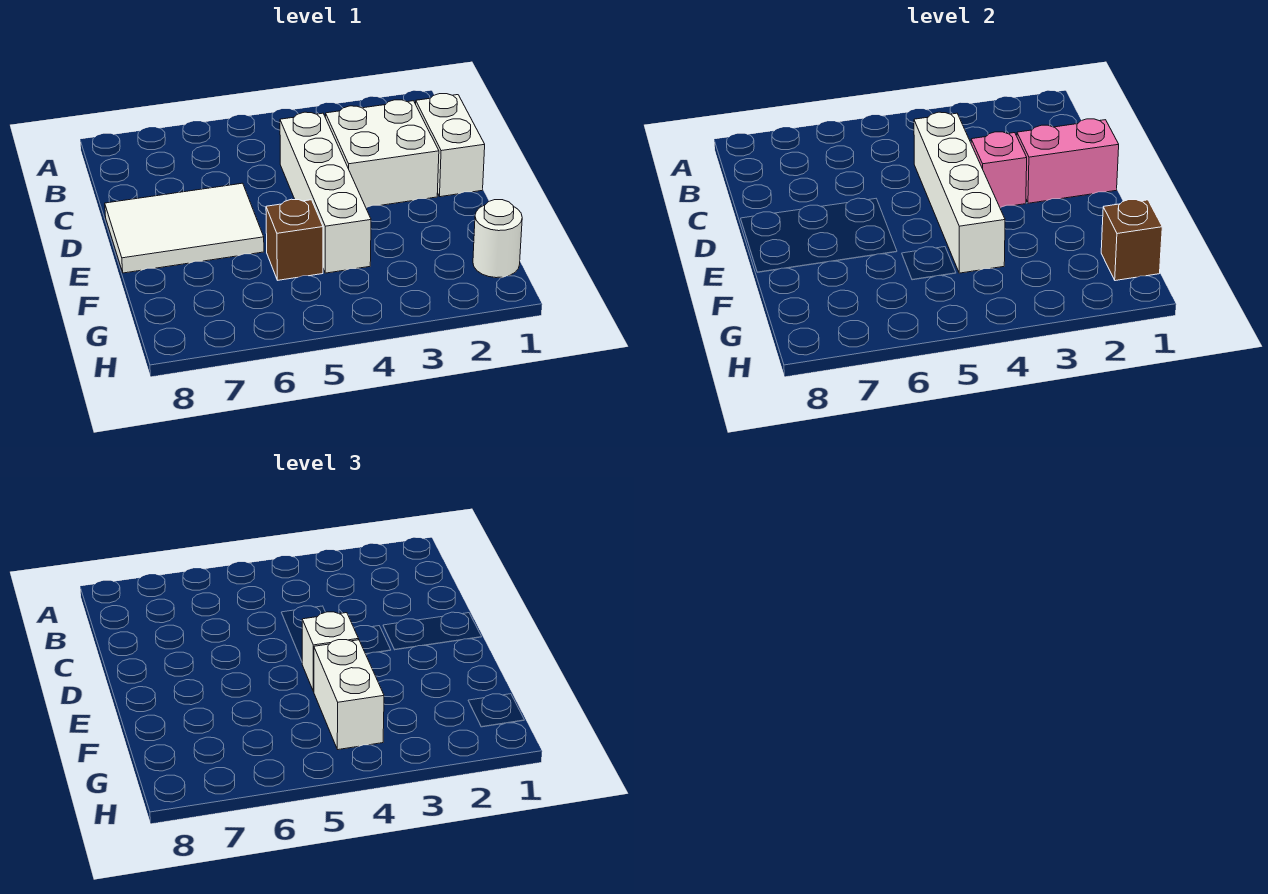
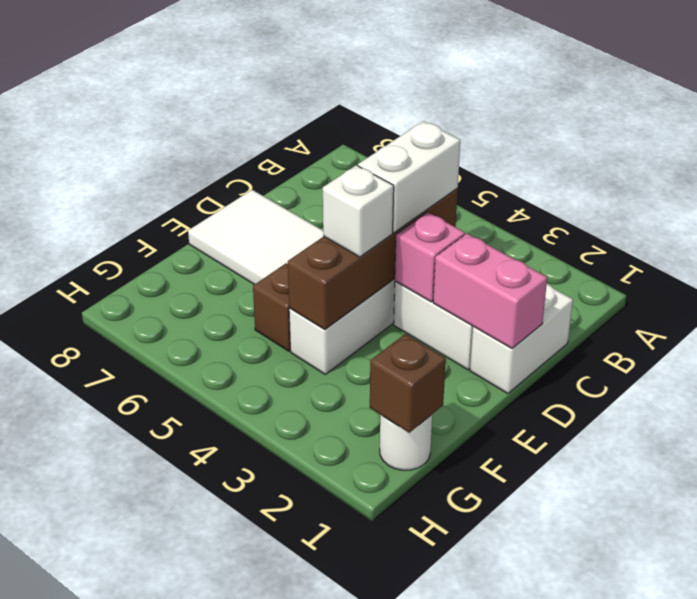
white 1x4 brick [914,112,1005,273] -> brown 1x4 brick [288,189,458,330]
white 1x2 brick [314,640,384,750] -> white 1x2 brick moved to [358,121,460,233]

